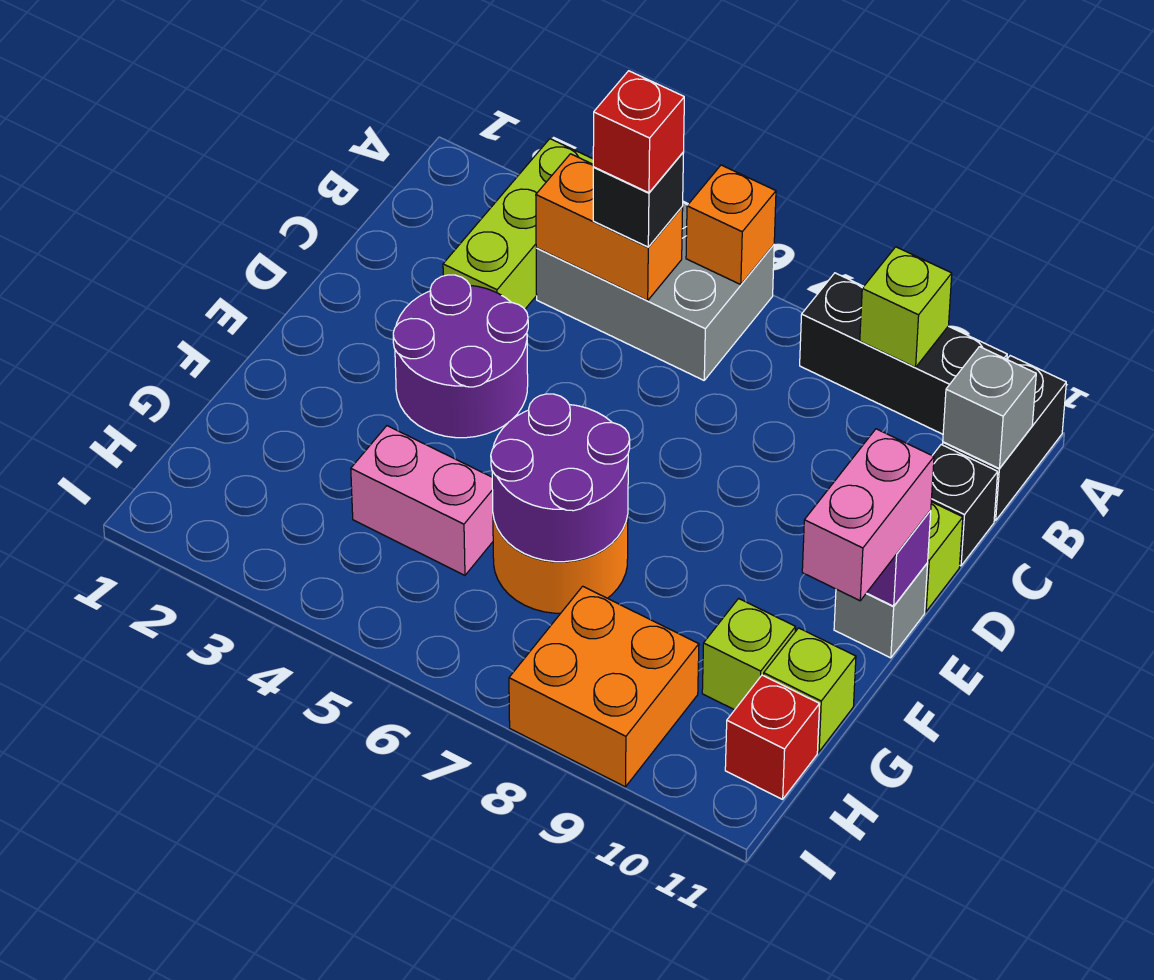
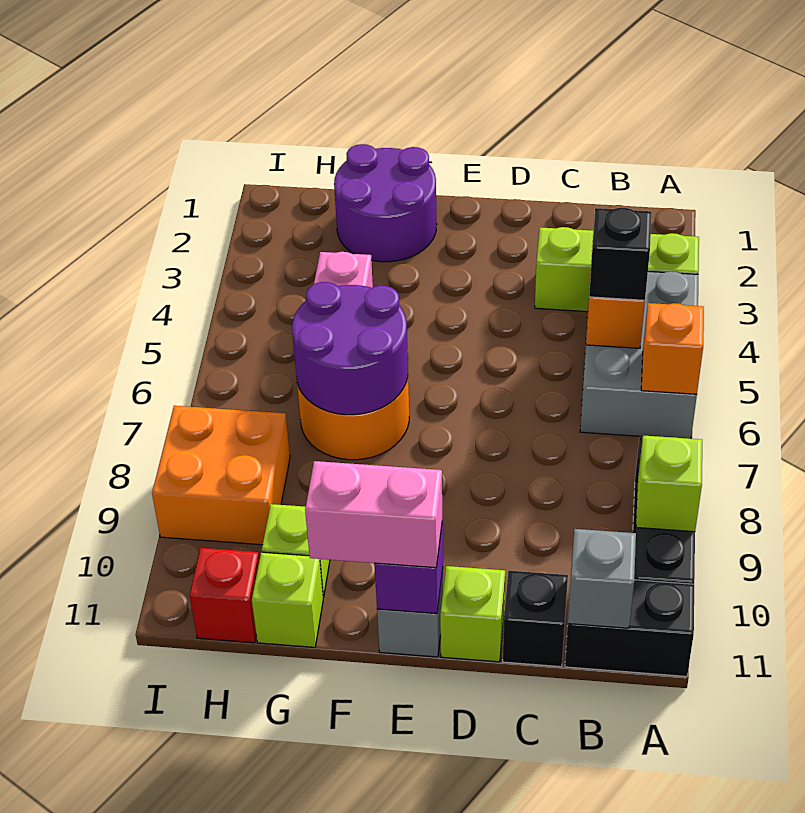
red 1x1 brick [593,71,684,193] -> none
purple 2x2 round brick [393,275,528,438] -> purple 2x2 round brick moved to [334,144,437,262]

